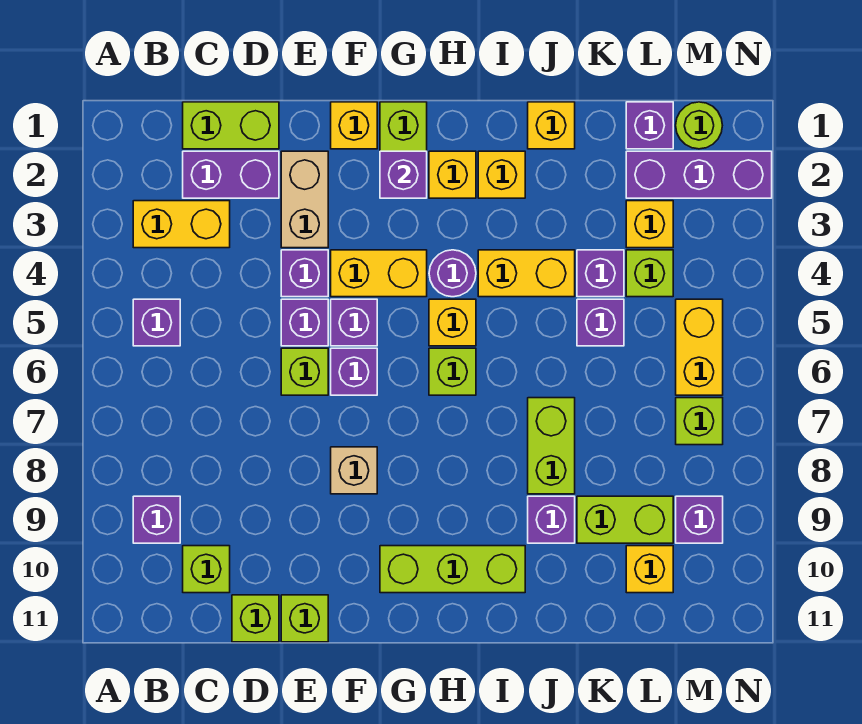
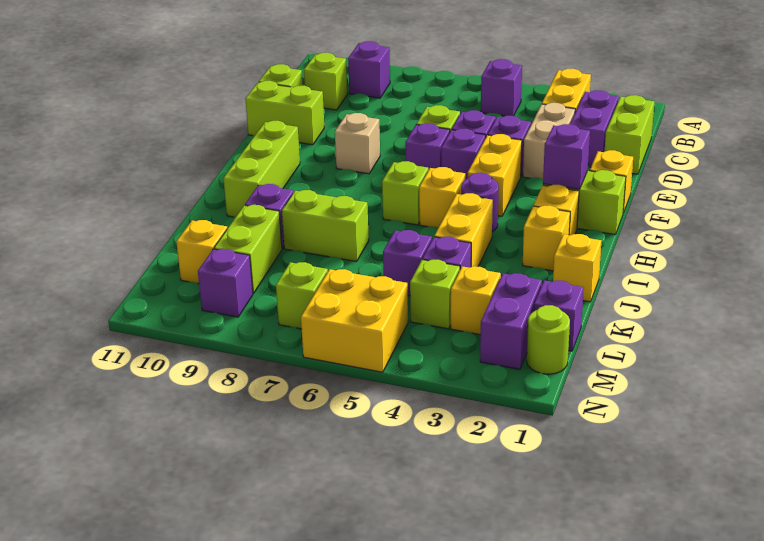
tan 1x2 brick [281,151,328,248] -> tan 1x2 brick turned to [523,103,575,179]
lime 1x1 brick [281,595,328,642] -> lime 1x2 brick [245,81,324,145]
purple 1x3 brick [626,151,772,198] -> purple 1x2 brick [480,273,542,369]
yellow 1x2 brick [676,299,723,395] -> yellow 2x2 brick [301,269,408,372]

